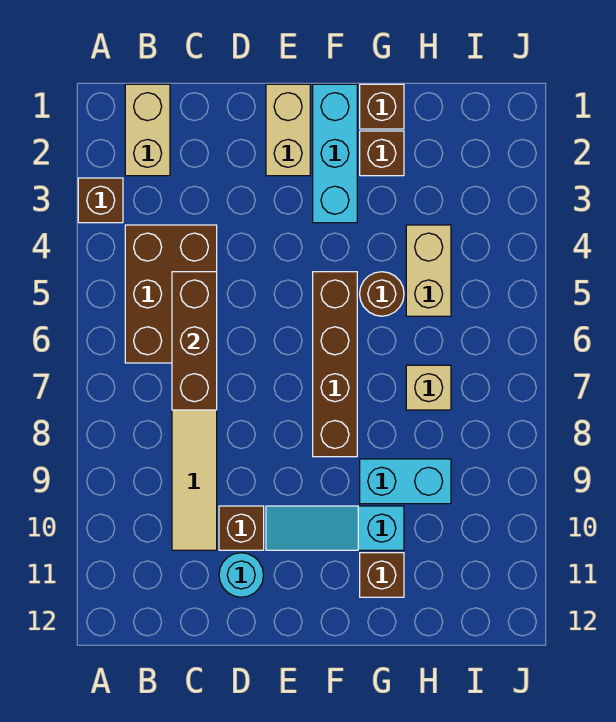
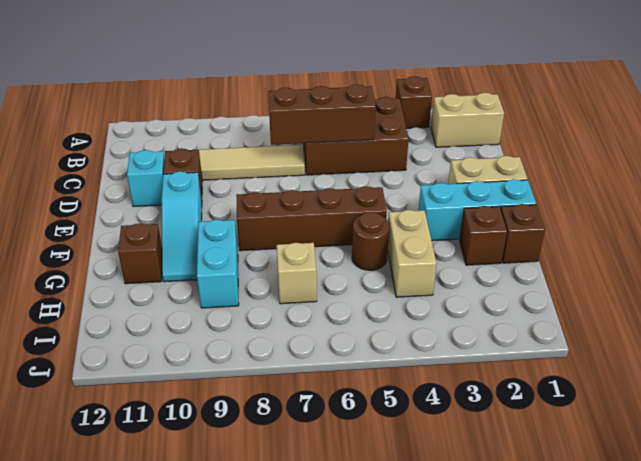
cyan 1x1 round brick [219,553,264,597] -> cyan 1x1 brick [127,150,164,207]
cyan 1x3 slope [266,506,404,550] -> cyan 1x3 slope turned to [162,171,202,282]
tan 1x2 brick [406,225,451,316] -> tan 1x2 brick turned to [388,210,437,297]

